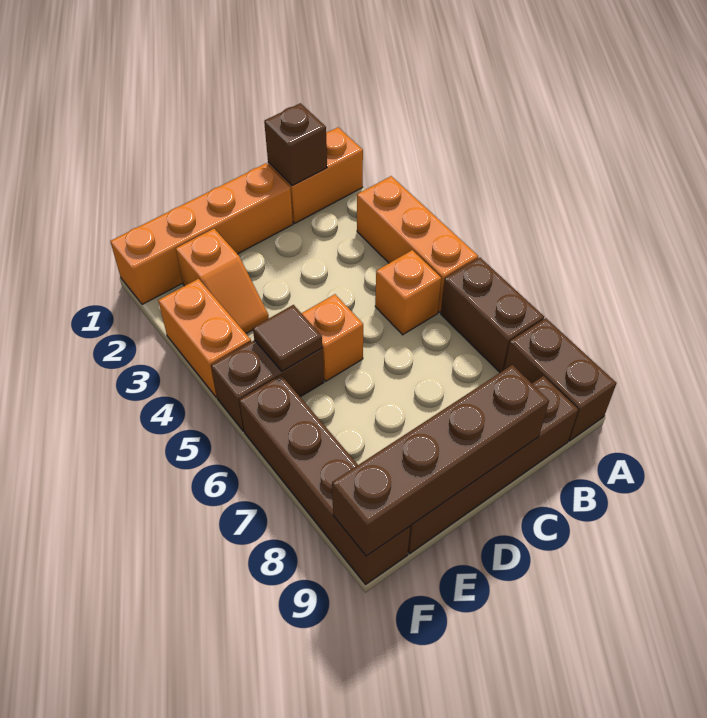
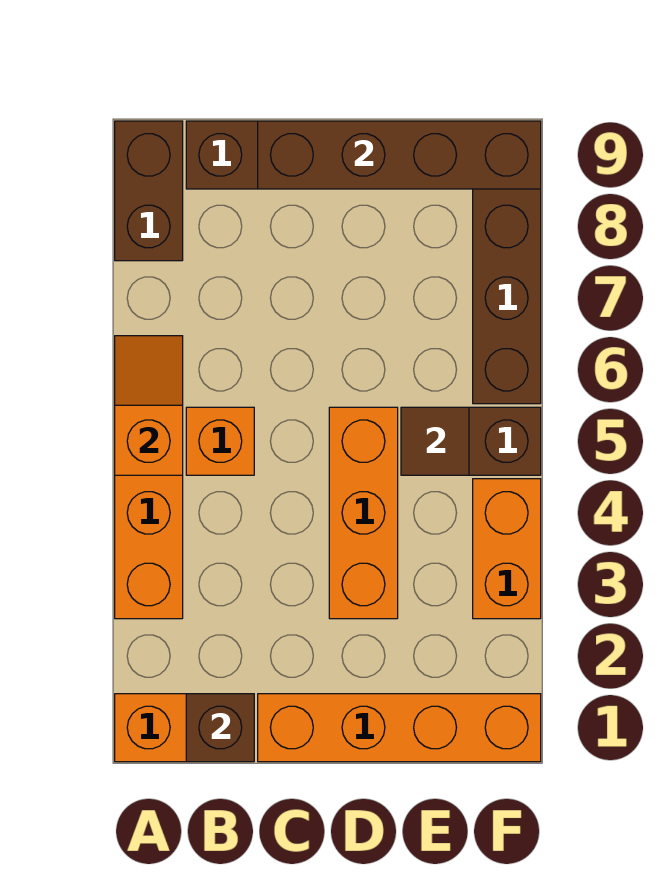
brown 1x2 brick [441,258,544,372] -> none
orange 1x1 brick [302,294,363,381] -> orange 1x3 brick [329,407,398,619]
orange 1x2 slope [176,229,269,334] -> orange 1x2 slope moved to [115,336,183,475]

